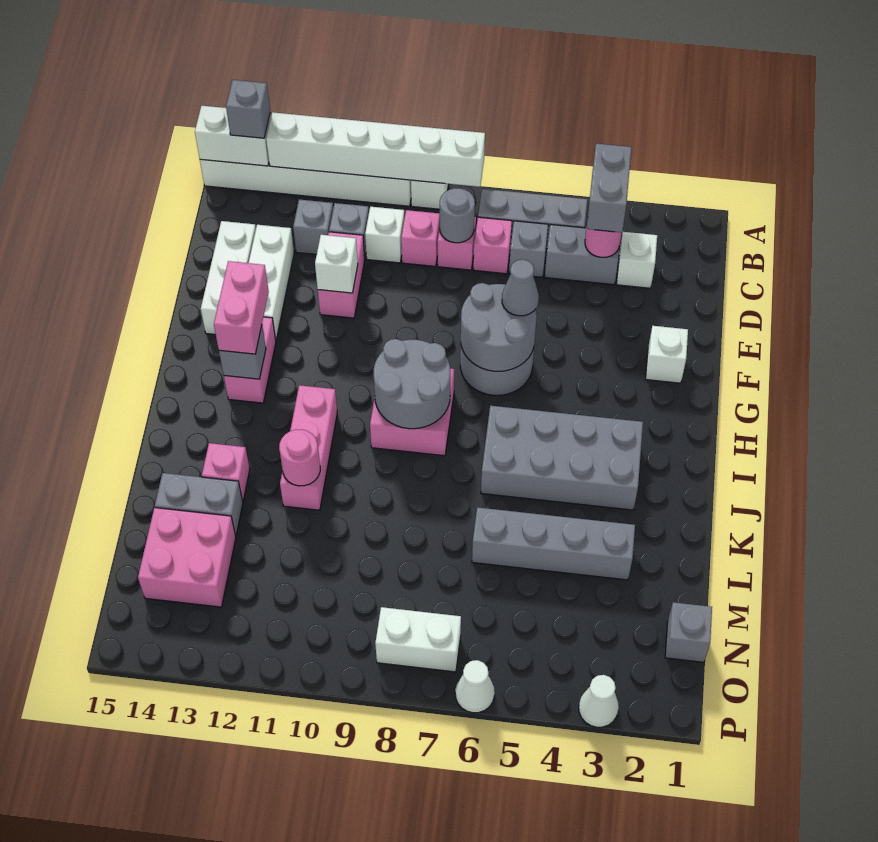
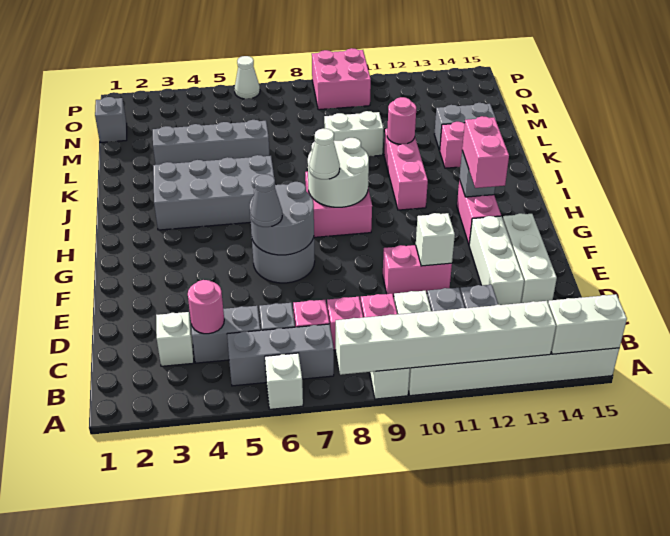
grey 1x1 brick [226,80,270,138] -> none
grey 1x2 brick [587,144,632,232] -> none
grey 1x1 round brick [440,188,475,243] -> none
pink 1x2 brick [318,232,365,318] -> pink 1x2 brick turned to [383,245,452,296]
white 1x1 brick [646,326,688,383] -> white 1x1 brick moved to [265,353,303,409]
grey 2x2 round brick [373,339,450,429] -> white 2x2 round brick [308,138,369,207]
pink 2x2 brick [138,508,236,607] -> pink 2x2 brick moved to [312,48,371,110]
white 1x2 brick [375,607,461,672] -> white 1x2 brick moved to [324,111,384,156]
white 1x1 cone [579,675,619,727] -> white 1x1 cone moved to [310,129,340,179]

